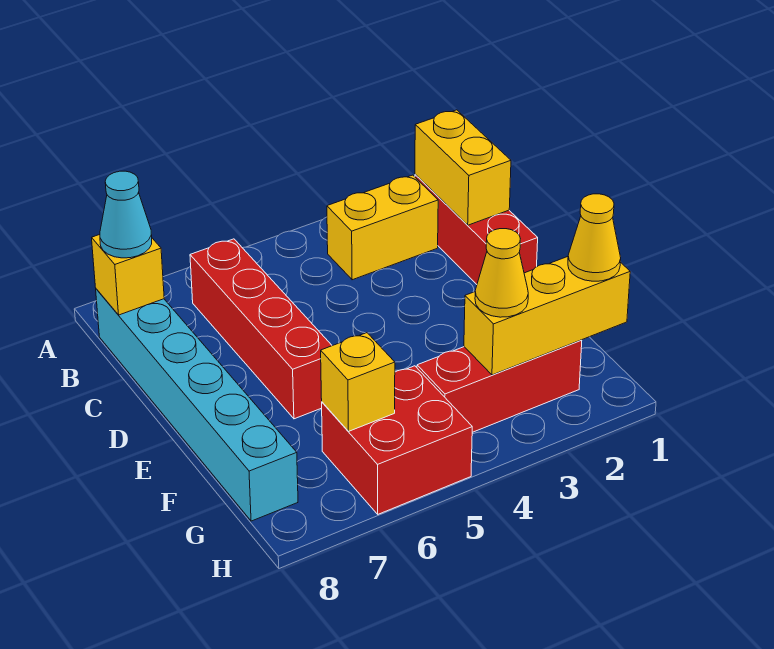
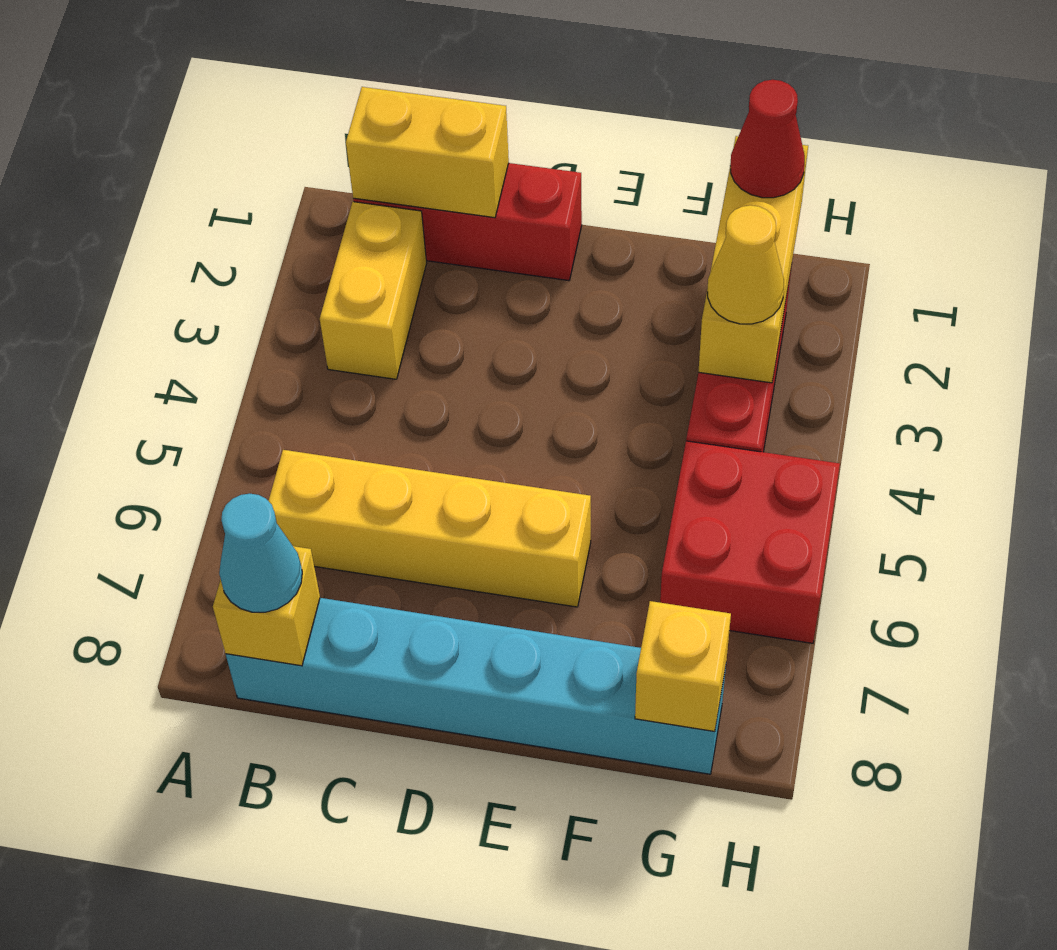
red 1x4 brick [190,239,332,419] -> yellow 1x4 brick [269,450,591,607]
yellow 1x1 cone [568,194,621,281] -> red 1x1 cone [730,80,805,198]
yellow 1x1 brick [321,333,395,431] -> yellow 1x1 brick moved to [635,601,731,732]

